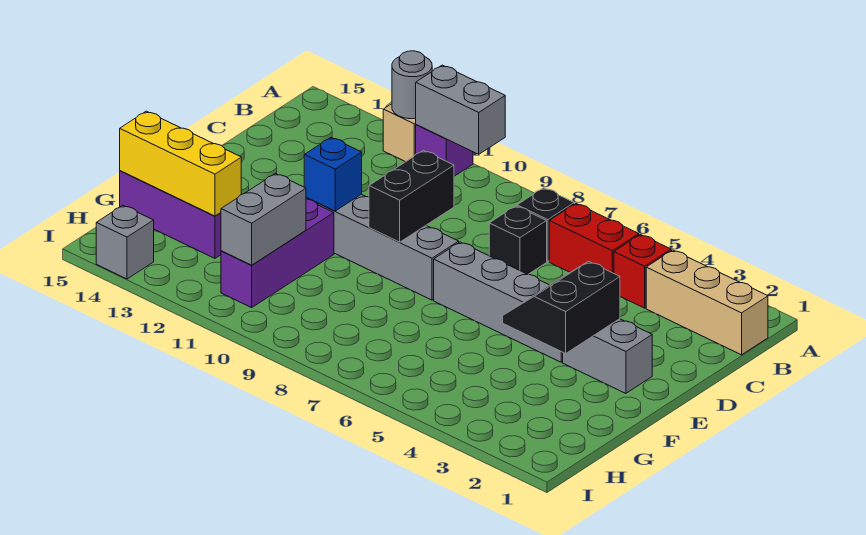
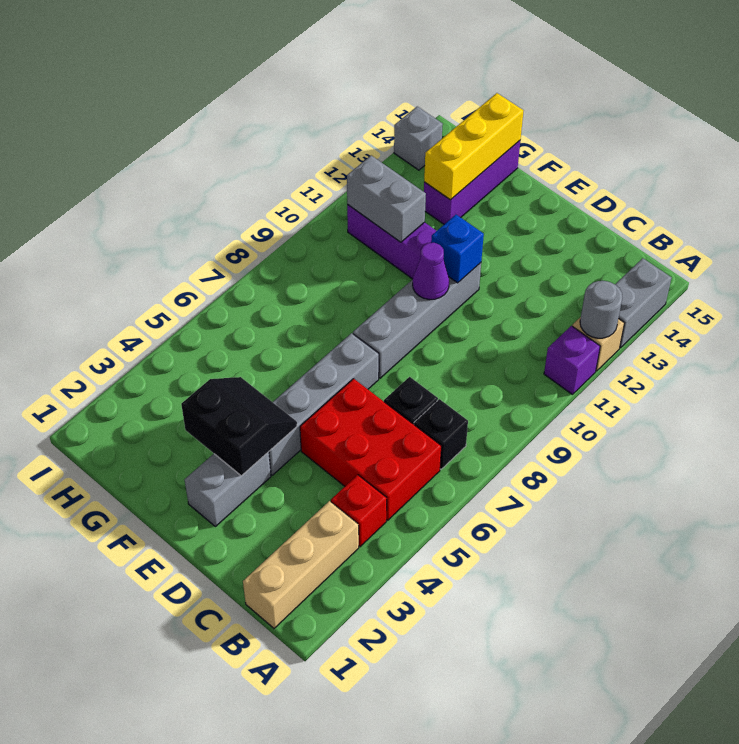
grey 1x2 brick [416,65,505,154] -> grey 1x2 brick moved to [615,258,672,348]
red 1x2 brick [549,204,639,273] -> red 2x3 brick [300,379,441,520]
black 1x2 brick [369,150,454,242] -> none
none -> purple 1x1 cone [413,243,449,300]

